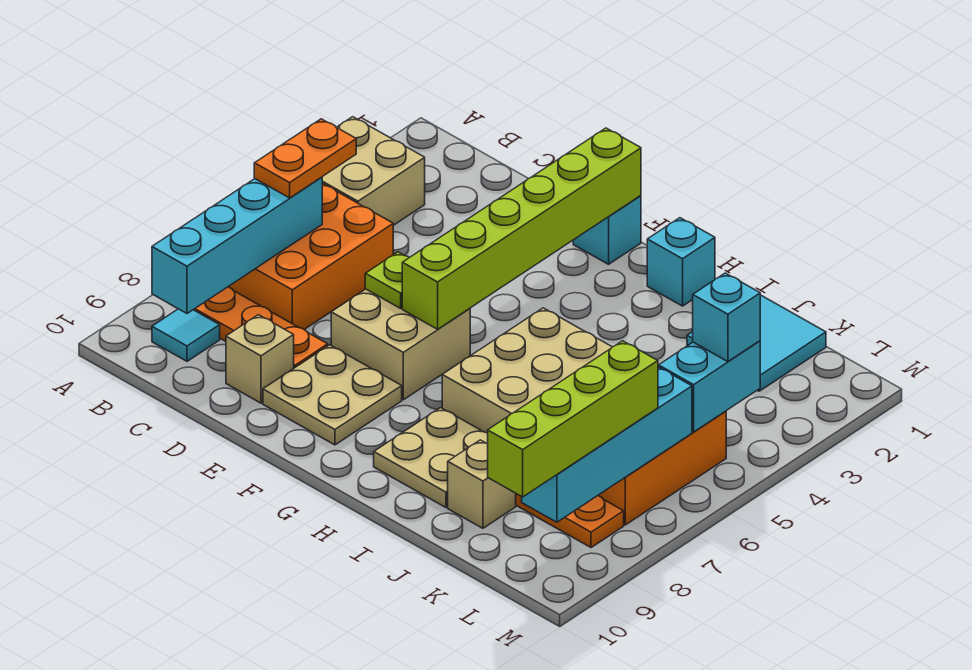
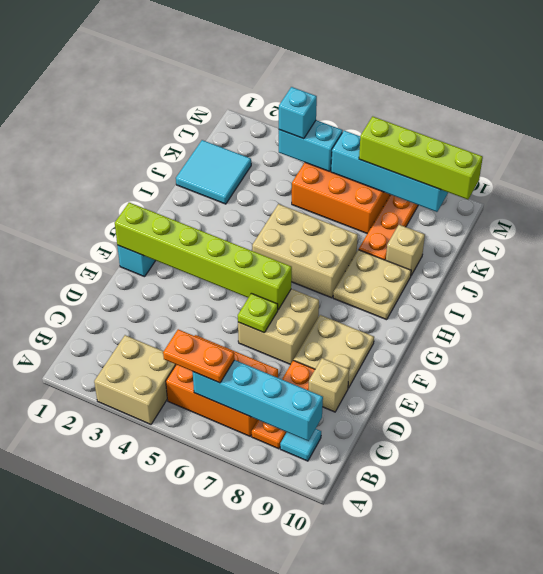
cyan 1x1 brick [647,218,715,306] -> none

